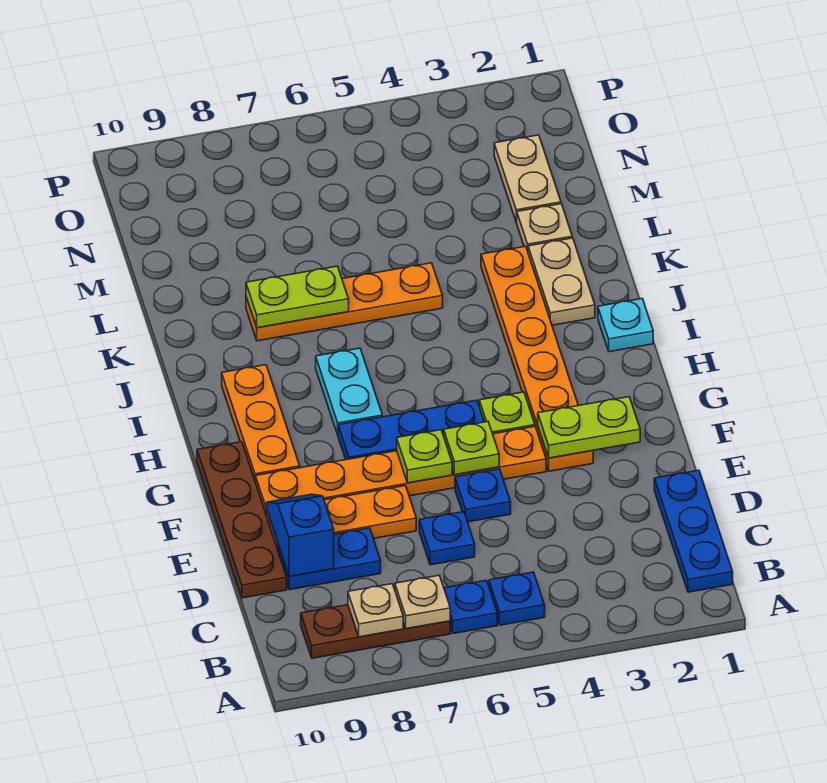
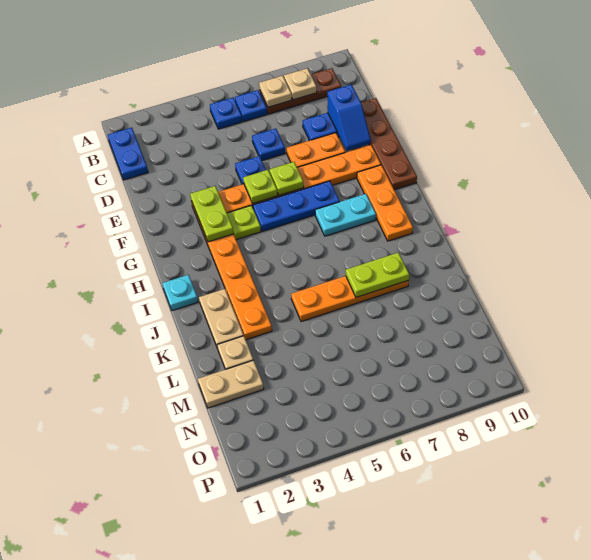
blue 1x3 plate [654,470,733,592] -> blue 1x2 plate [108,128,148,180]
lime 1x2 plate [538,397,640,458] -> lime 1x2 plate turned to [190,186,234,242]
cyan 1x2 plate [316,348,382,435] -> cyan 1x2 plate turned to [315,194,376,236]
tan 1x2 plate [494,135,561,222] -> tan 1x2 plate turned to [198,360,264,408]

